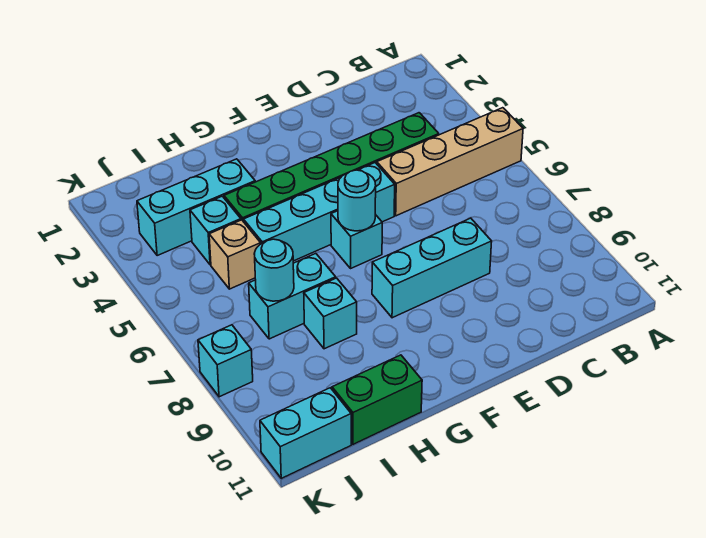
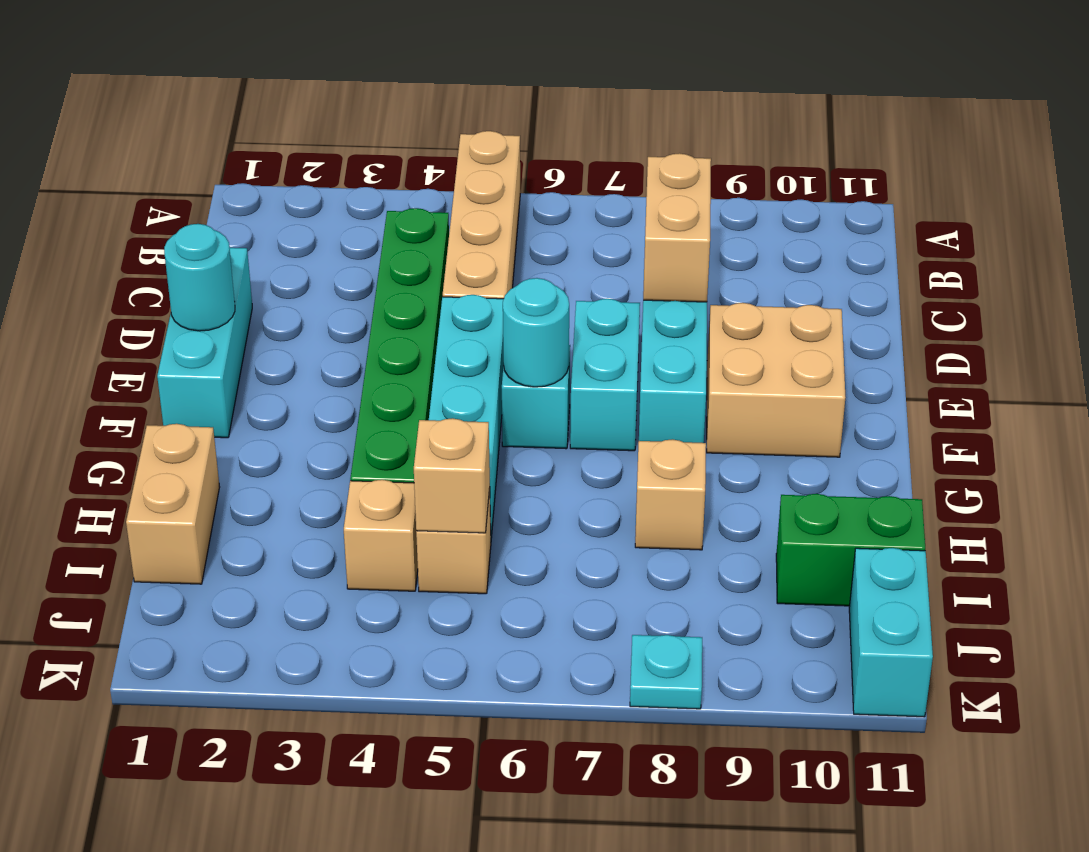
none -> tan 1x2 brick [643,153,711,302]
none -> tan 2x2 brick [707,303,845,457]
none -> tan 1x2 brick [126,424,220,584]
cyan 1x3 brick [137,159,255,256] -> cyan 1x3 brick moved to [157,248,252,438]
cyan 1x2 brick [249,253,336,339] -> cyan 1x2 brick moved to [570,299,640,451]
cyan 1x1 brick [304,278,357,349] -> tan 1x1 brick [635,439,706,550]
green 1x2 brick [332,355,422,444] -> green 1x2 brick turned to [776,494,925,606]
cyan 1x1 brick [190,196,241,265] -> tan 1x1 brick [344,480,418,591]
none -> tan 1x1 brick [414,418,490,533]
cyan 1x1 round brick [254,239,294,301] -> cyan 1x1 round brick moved to [164,224,235,331]
cyan 1x1 brick [198,325,253,397] -> cyan 1x1 plate [630,635,702,709]

